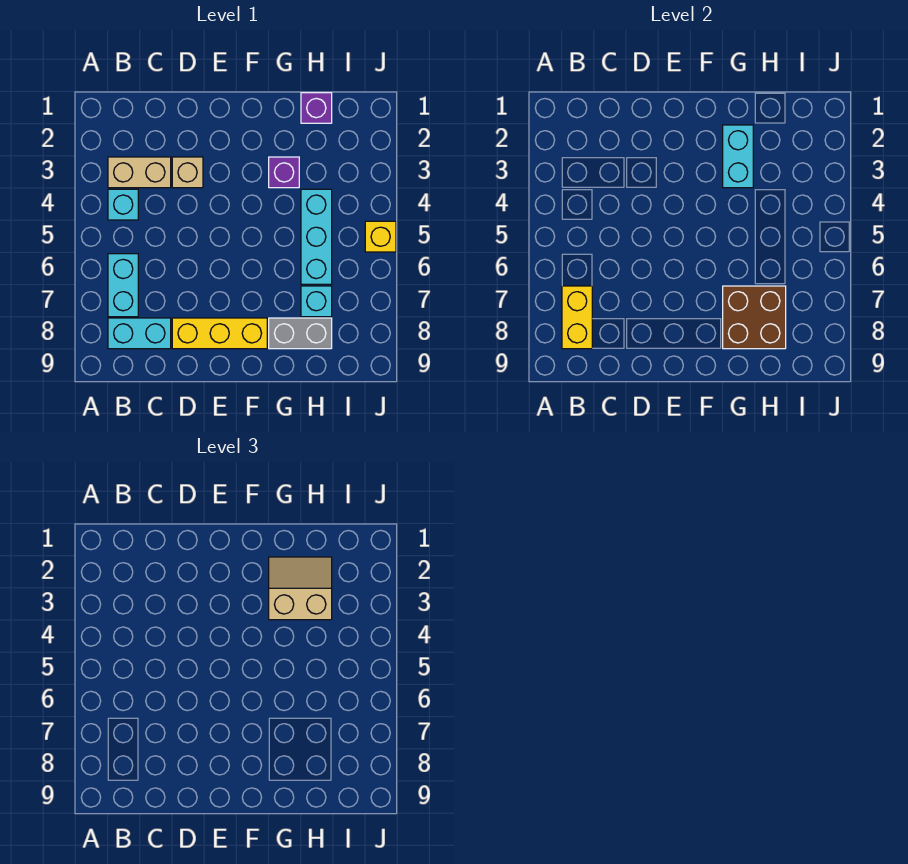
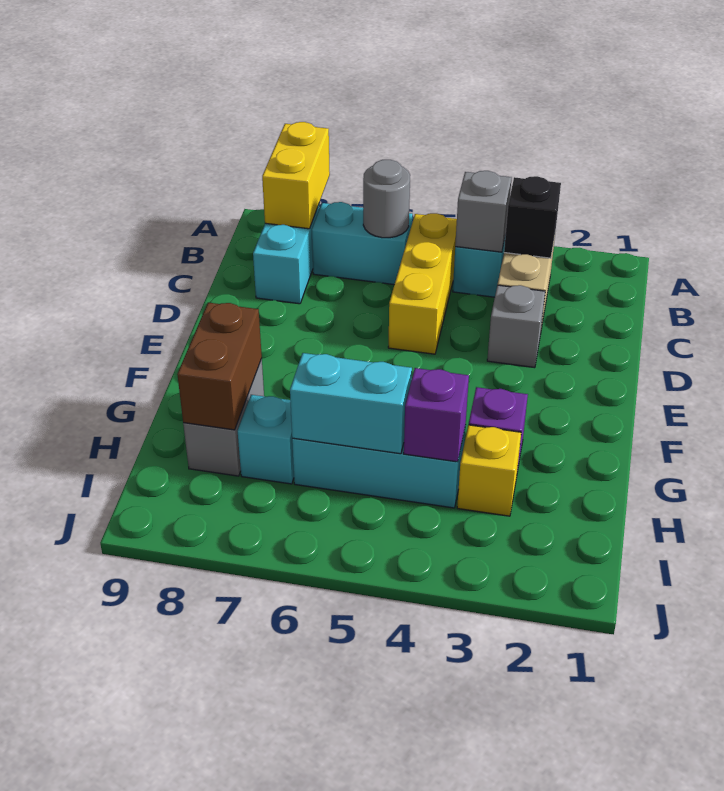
none -> black 1x1 brick [504,176,561,258]
none -> grey 1x1 brick [455,171,512,252]
none -> grey 1x1 round brick [363,160,410,238]
yellow 1x2 brick [562,286,592,349] -> yellow 1x2 brick turned to [262,122,330,229]
tan 1x1 brick [172,157,203,188] -> grey 1x1 brick [487,285,545,368]
yellow 1x3 brick [172,318,267,349] -> yellow 1x3 brick moved to [388,213,457,354]
cyan 1x2 brick [723,125,753,188] -> cyan 1x2 brick moved to [290,353,412,454]
tan 2x2 slope [269,557,332,620] -> none
brown 2x2 brick [723,286,786,349] -> brown 1x2 brick [177,303,262,430]
purple 1x1 brick [301,93,332,123] -> purple 1x1 brick moved to [404,368,469,462]
yellow 1x1 brick [365,221,396,252] -> yellow 1x1 brick moved to [457,425,521,516]

